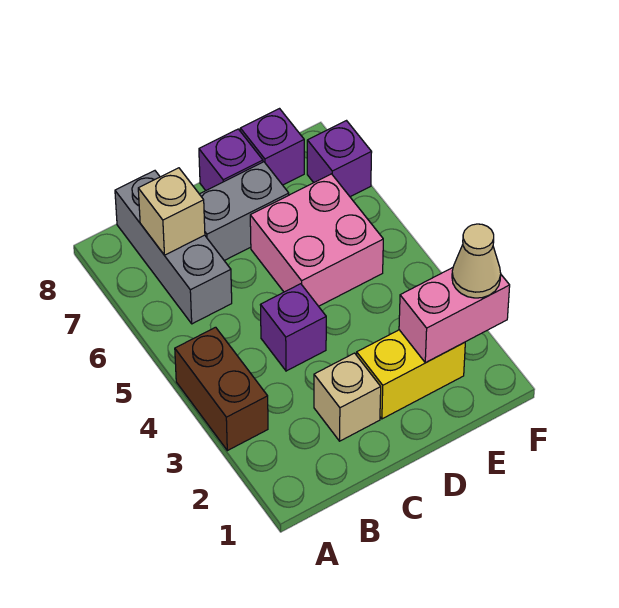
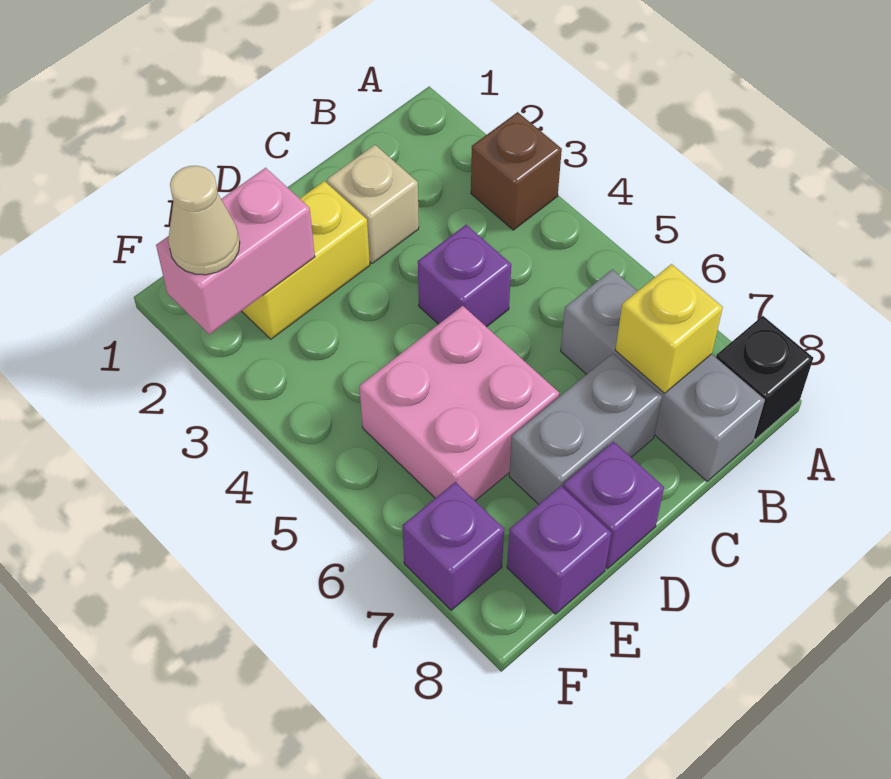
brown 1x2 brick [175,327,268,451] -> brown 1x1 brick [471,112,562,230]
none -> black 1x1 brick [716,316,813,439]
tan 1x1 brick [138,168,205,255] -> yellow 1x1 brick [615,264,723,393]

